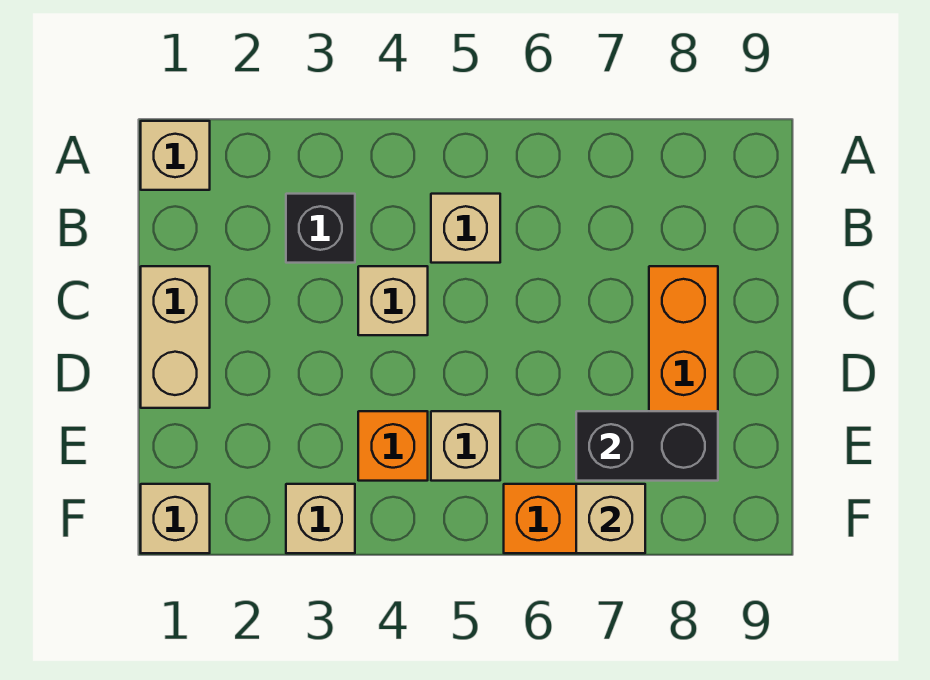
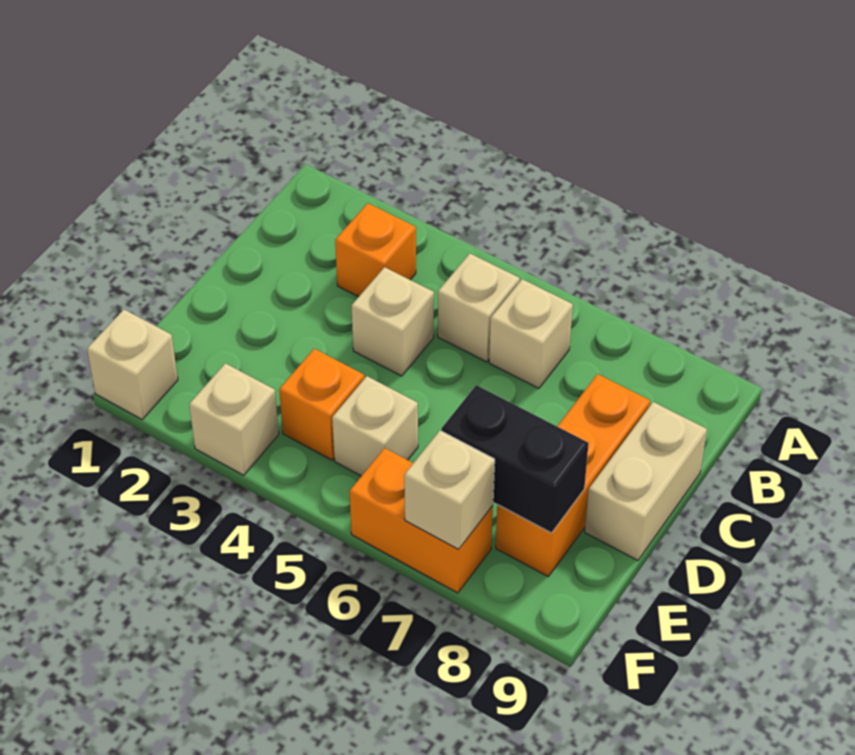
tan 1x1 brick [141,121,210,190] -> tan 1x1 brick moved to [489,279,573,388]
black 1x1 brick [286,194,355,263] -> orange 1x1 brick [335,203,416,297]
tan 1x2 brick [141,266,210,408] -> tan 1x2 brick moved to [585,402,707,560]

